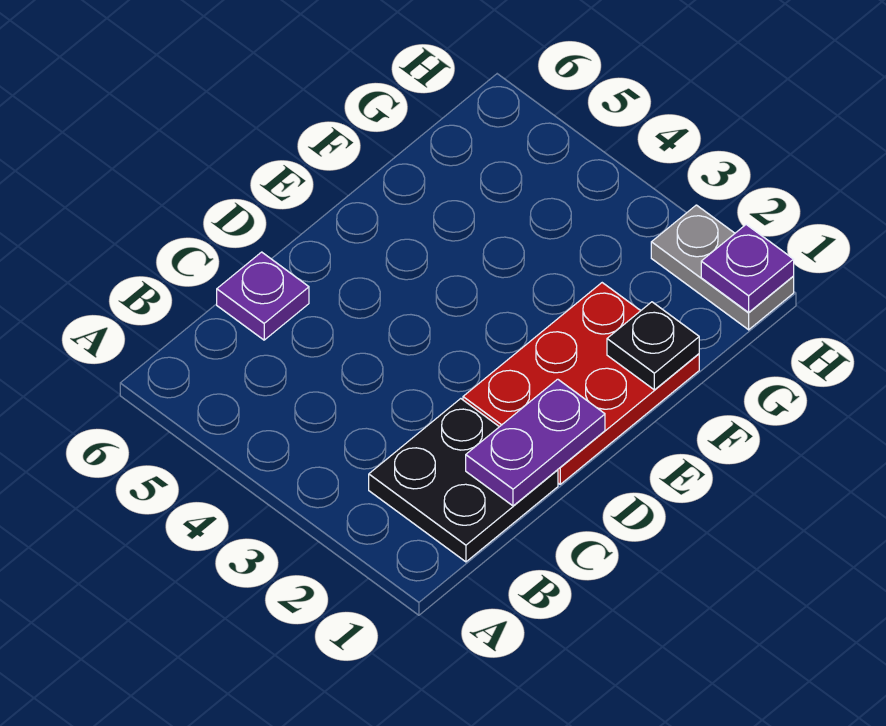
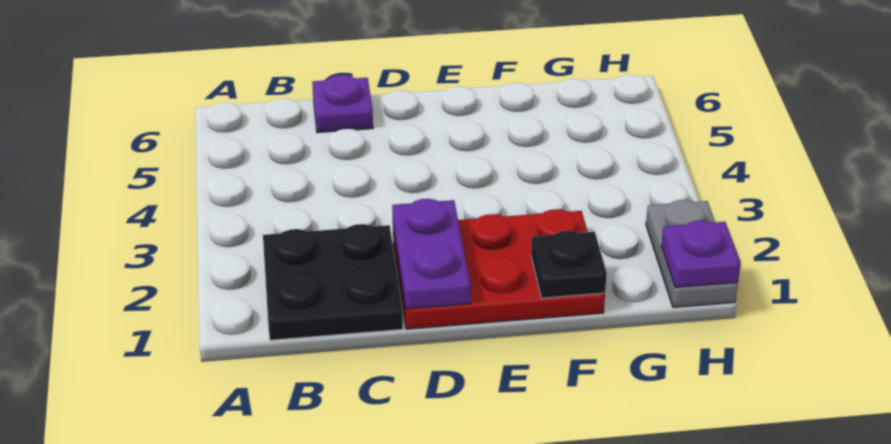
purple 1x2 plate [466,379,605,506] -> purple 1x2 plate turned to [392,199,471,309]

